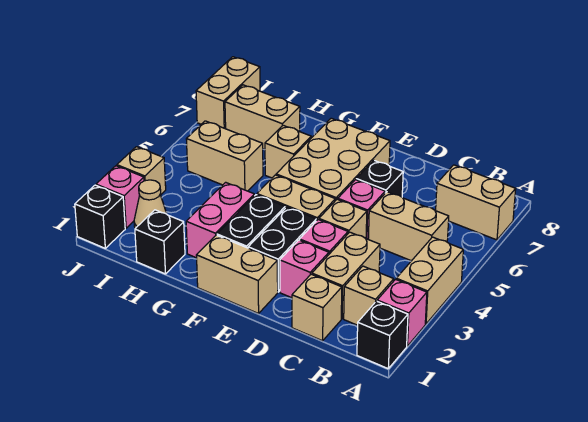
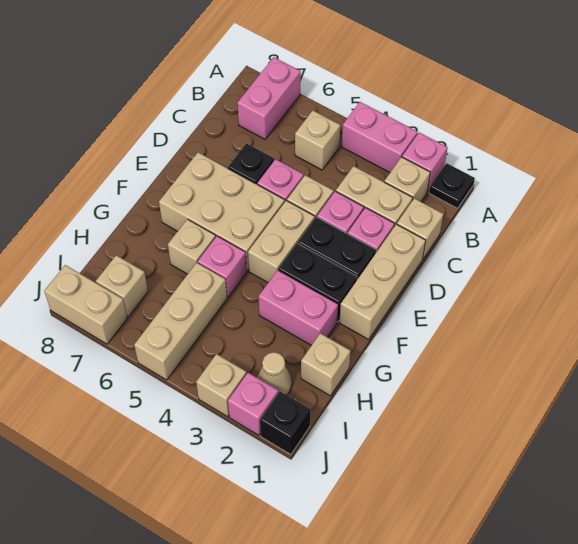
black 1x1 brick [357,301,408,368] -> black 1x1 plate [429,163,475,208]
tan 1x2 brick [396,237,463,324] -> pink 1x2 brick [341,102,417,172]
tan 1x2 brick [436,165,516,240] -> pink 1x2 brick [237,57,301,139]
tan 1x2 brick [368,192,449,261] -> tan 1x1 brick [295,111,340,170]
tan 1x2 brick [196,235,278,314] -> tan 1x3 brick [339,224,426,339]
none -> pink 1x1 brick [198,236,247,297]
black 1x1 brick [135,210,185,274] -> tan 1x1 brick [301,333,351,396]
tan 1x2 brick [186,121,263,191] -> tan 1x3 brick [134,263,227,380]
tan 1x2 brick [225,85,300,149] -> tan 1x1 brick [96,255,148,317]

